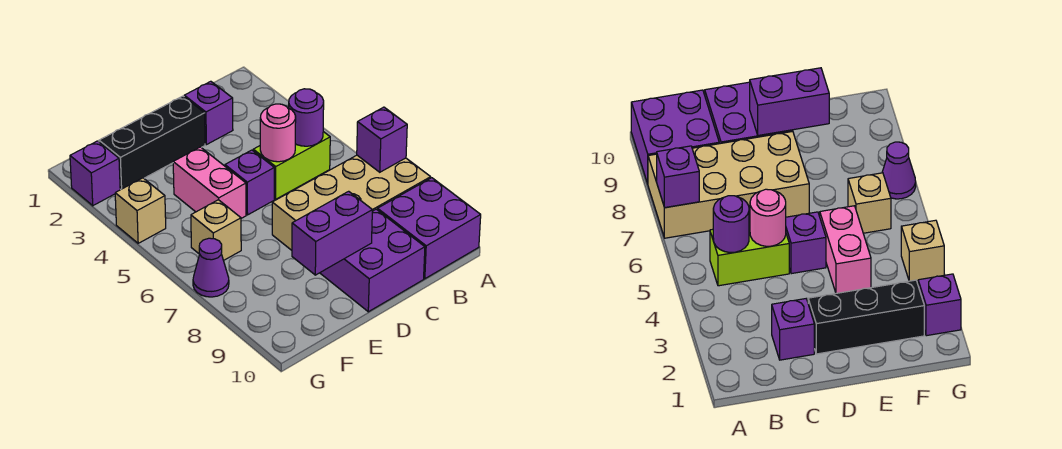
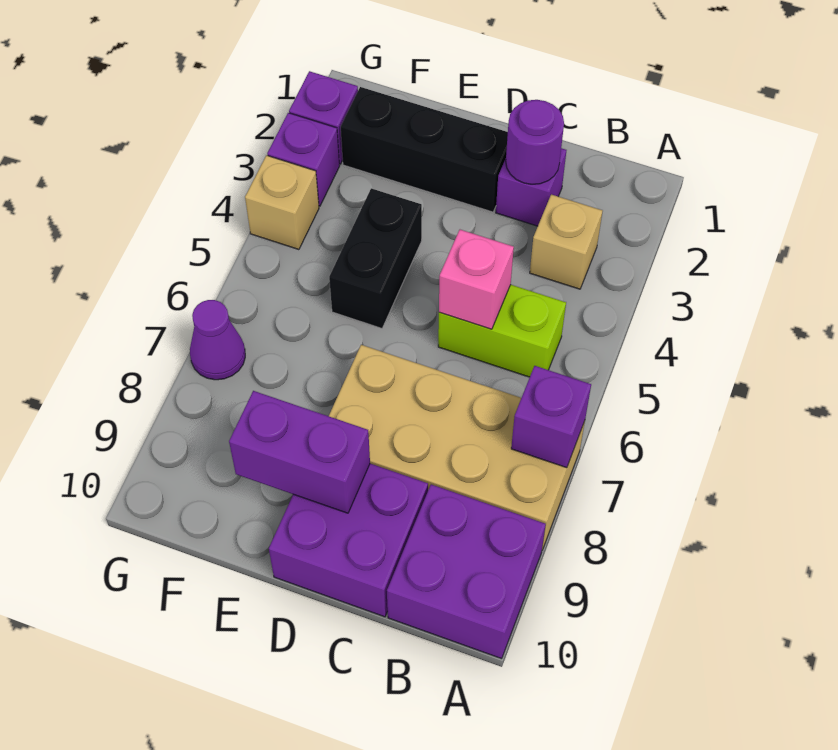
purple 1x1 round brick [289,89,324,146] -> purple 1x1 round brick moved to [506,100,564,184]
pink 1x1 round brick [260,104,296,162] -> pink 1x1 brick [439,230,514,329]
purple 1x1 brick [225,150,274,215] -> purple 1x1 brick moved to [267,113,340,206]
pink 1x2 brick [173,147,246,218] -> black 1x2 brick [329,188,422,328]
tan 1x1 brick [191,200,241,260] -> tan 1x1 brick moved to [530,194,602,289]

